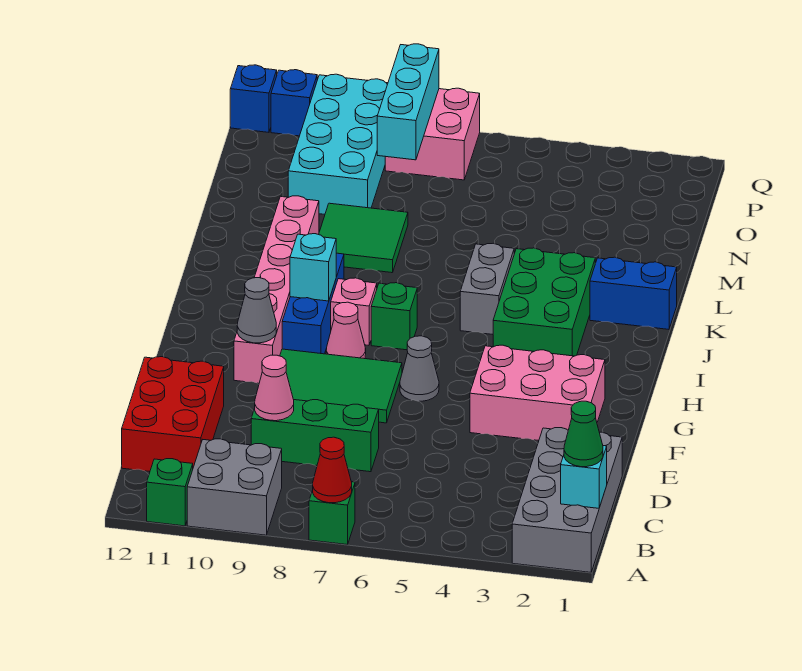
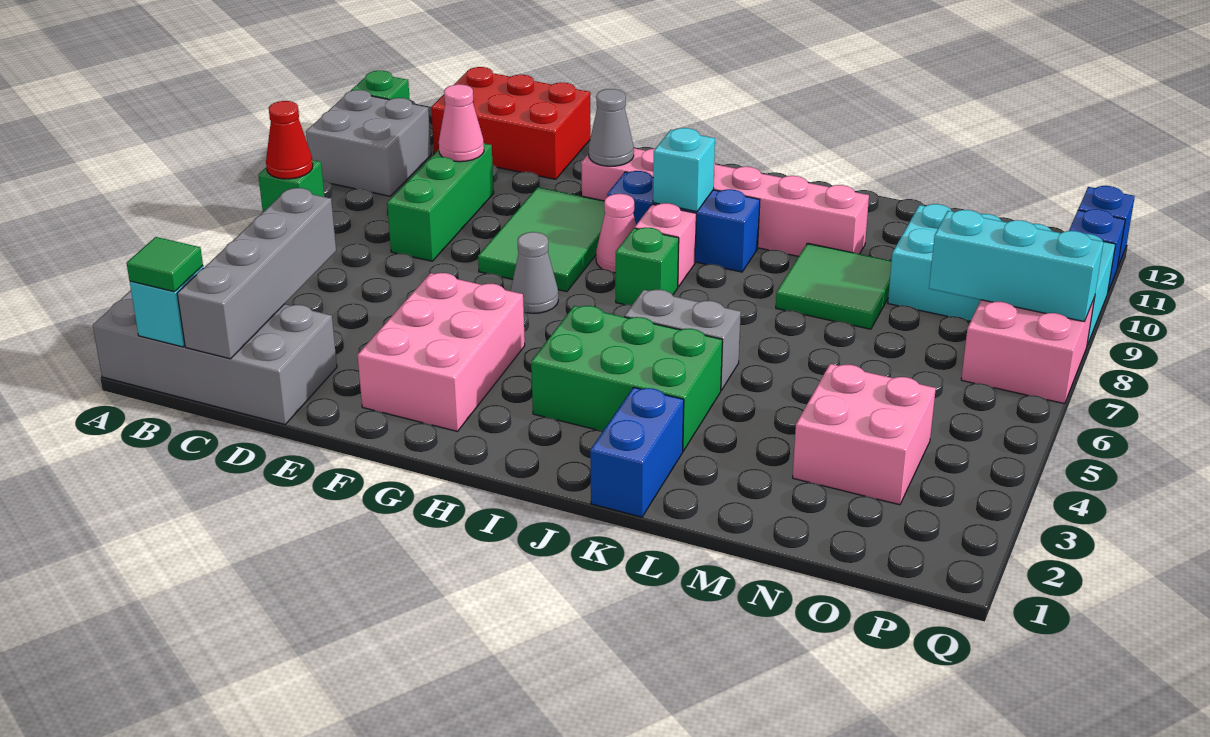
green 1x1 cone [564,401,603,467] -> green 1x1 tile [127,237,203,292]
none -> grey 1x4 brick [177,188,336,359]
none -> pink 2x2 brick [793,364,936,505]

